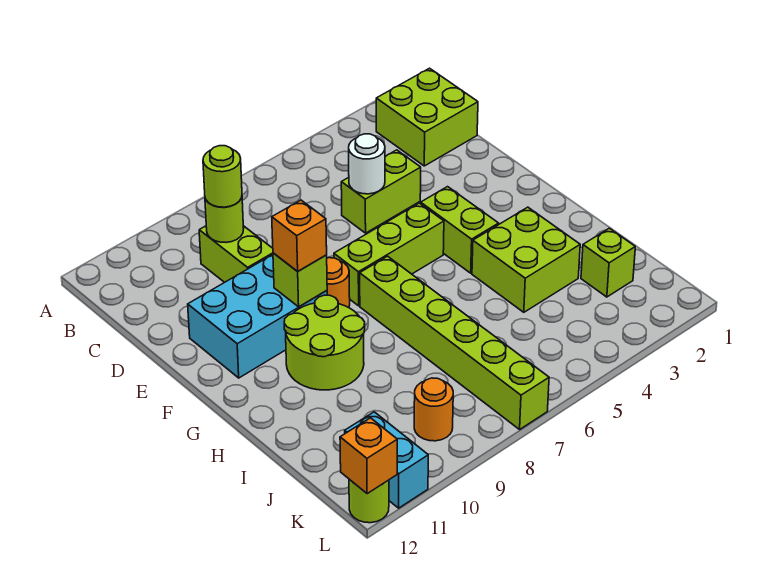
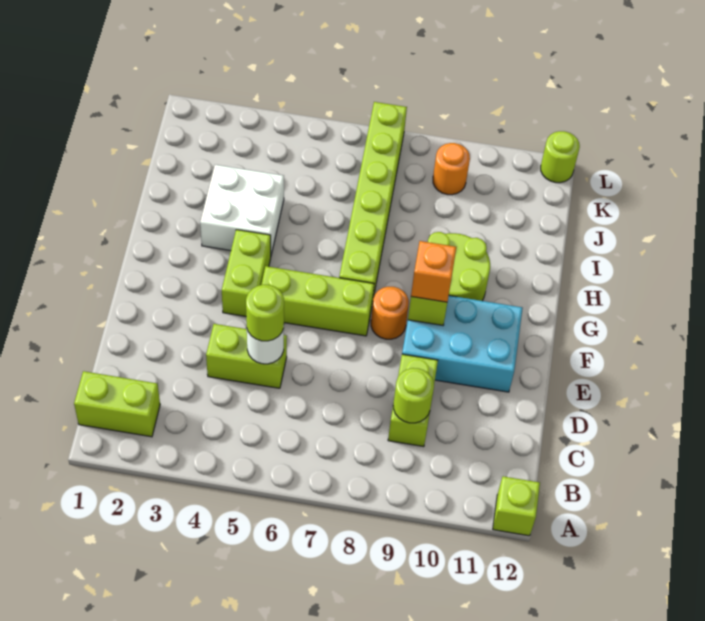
lime 2x2 brick [376,68,478,166] -> lime 1x2 brick [74,371,160,437]
lime 1x1 round brick [203,146,242,207] -> lime 1x1 round brick moved to [246,285,284,341]
lime 2x2 brick [472,207,580,312] -> white 2x2 brick [200,165,284,255]
lime 1x1 brick [581,228,635,297] -> lime 1x1 brick moved to [493,476,540,536]
cyan 1x2 brick [345,412,428,508] -> none
orange 1x1 brick [340,418,397,494] -> none

